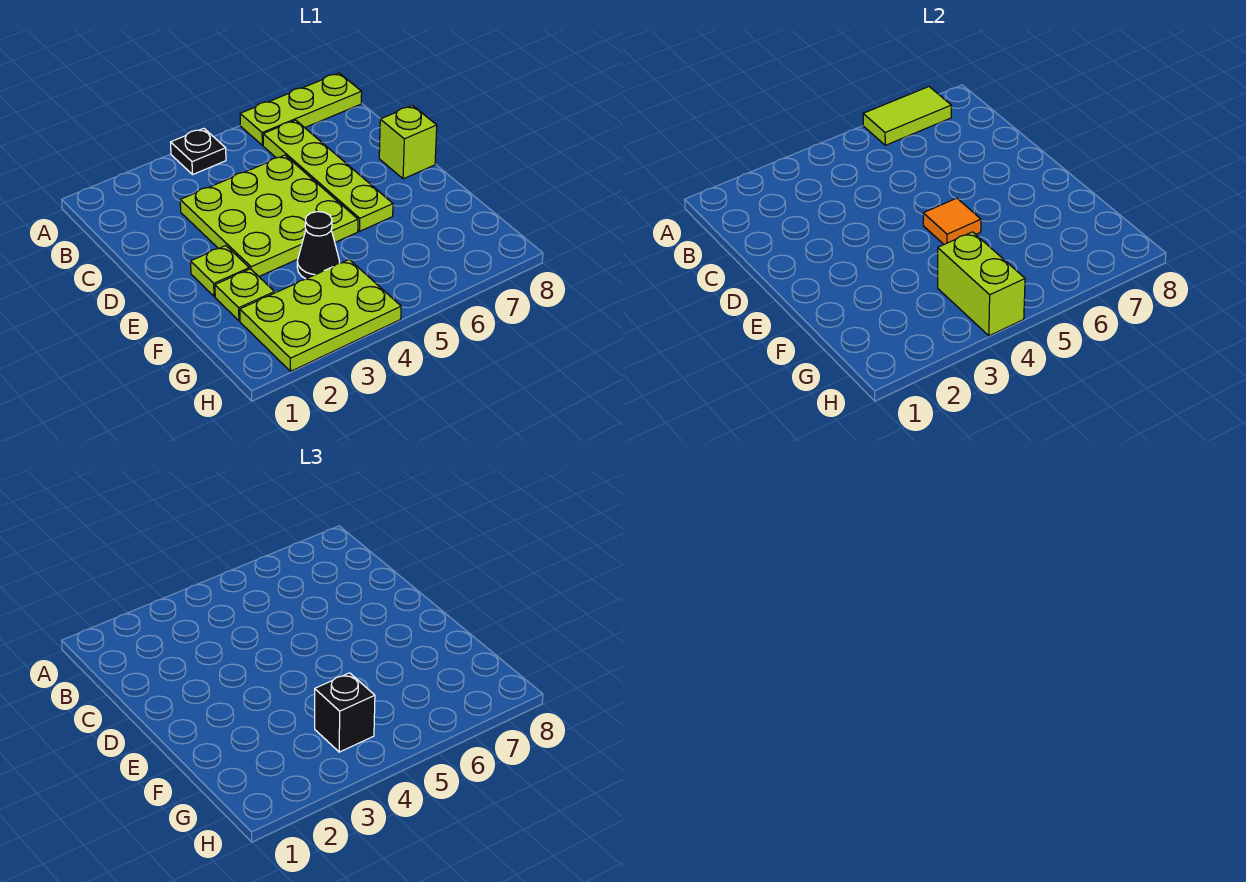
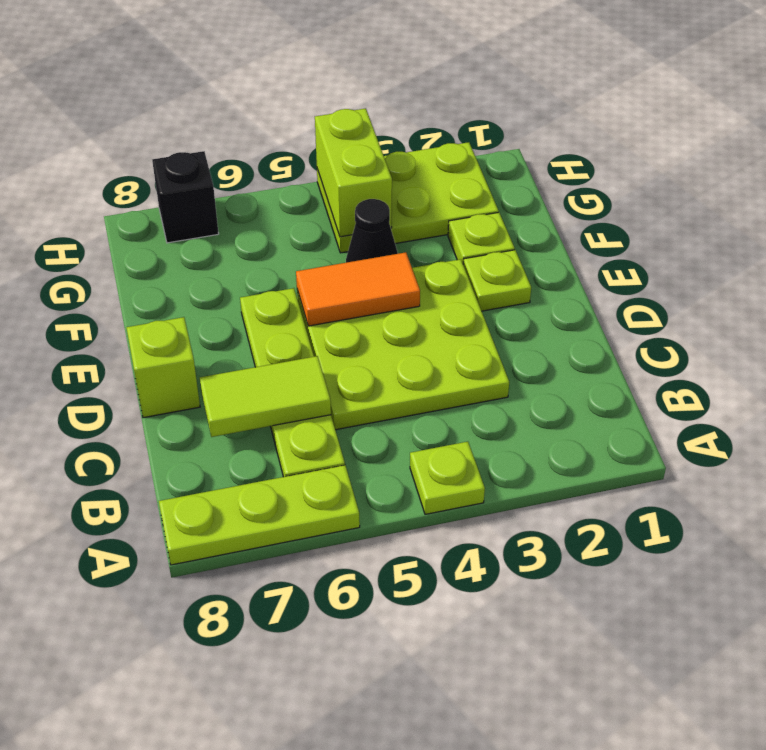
black 1x1 plate [171,128,226,174] -> lime 1x1 plate [410,442,485,514]
lime 1x2 tile [863,87,951,145] -> lime 1x2 tile moved to [200,356,331,437]
orange 1x1 tile [923,198,981,244] -> orange 1x2 tile [296,252,420,326]
black 1x1 brick [315,673,375,752] -> black 1x1 brick moved to [152,151,219,243]

